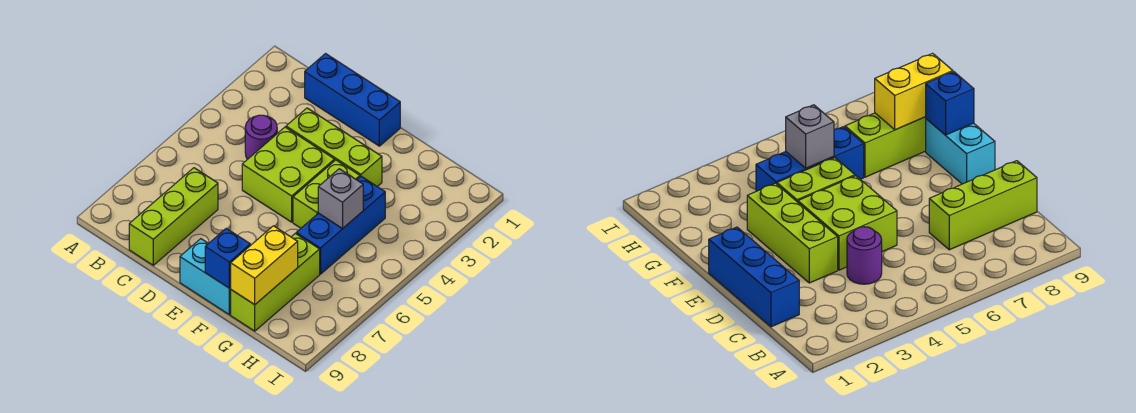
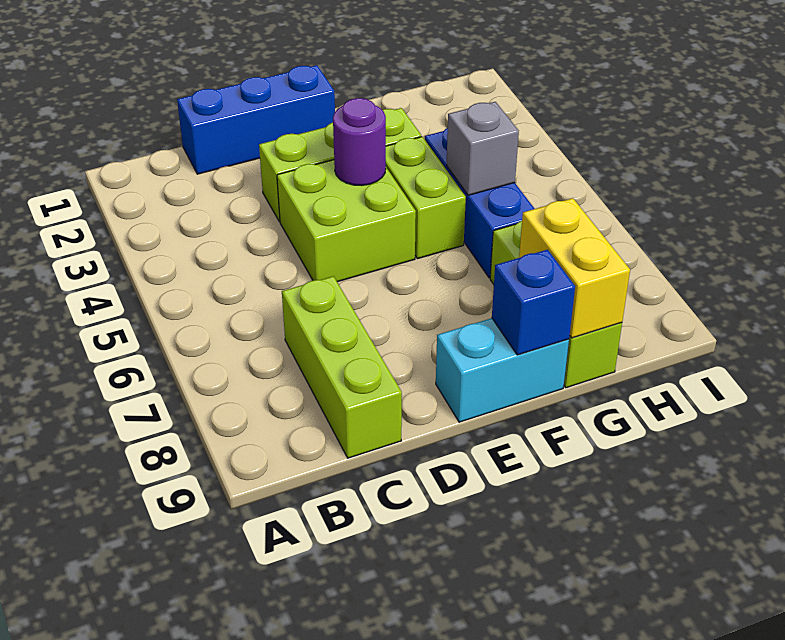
purple 1x1 round brick [245,115,277,159] -> purple 1x1 round brick moved to [333,98,386,185]

